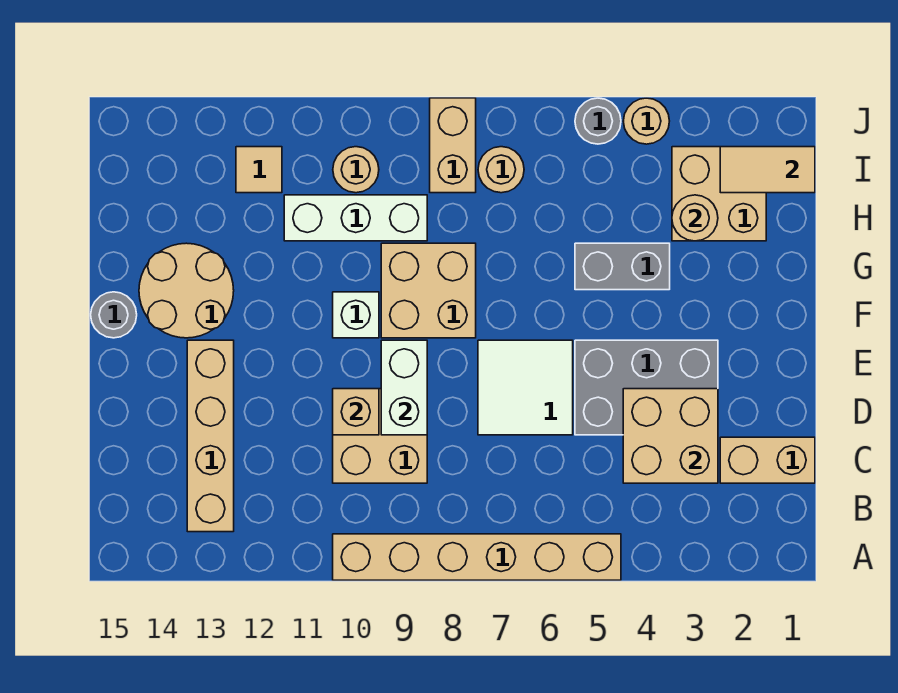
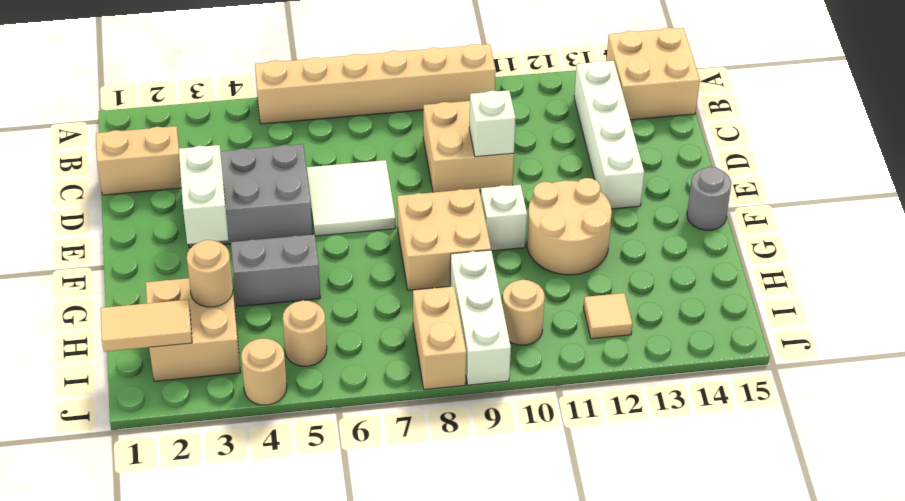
tan 1x4 brick [187,340,234,532] -> white 1x4 brick [574,61,644,209]
tan 2x2 brick [623,389,718,483] -> tan 2x2 brick moved to [606,28,700,120]
white 1x2 brick [381,340,427,435] -> white 1x2 brick moved to [179,145,228,244]
tan 1x1 brick [333,389,379,435] -> white 1x1 brick [469,90,516,157]
tan 2x2 round brick [139,243,234,338] -> tan 2x2 round brick moved to [527,178,612,275]
white 1x3 brick [284,195,427,241] -> white 1x3 brick turned to [450,250,511,385]
tan 1x1 round brick [478,147,524,193] -> tan 1x1 round brick moved to [283,300,327,366]
grey 1x1 round brick [575,98,621,144] -> none

